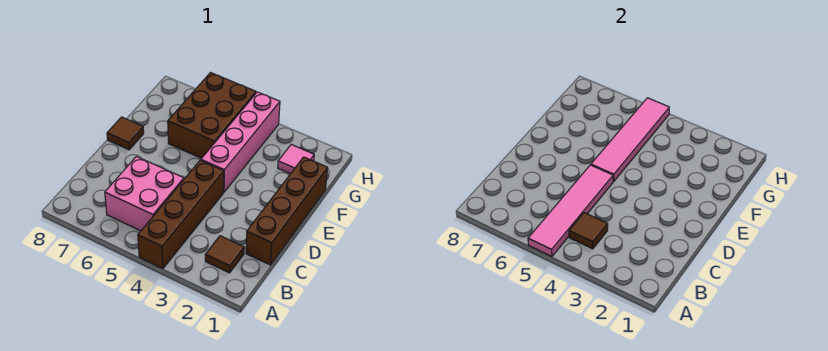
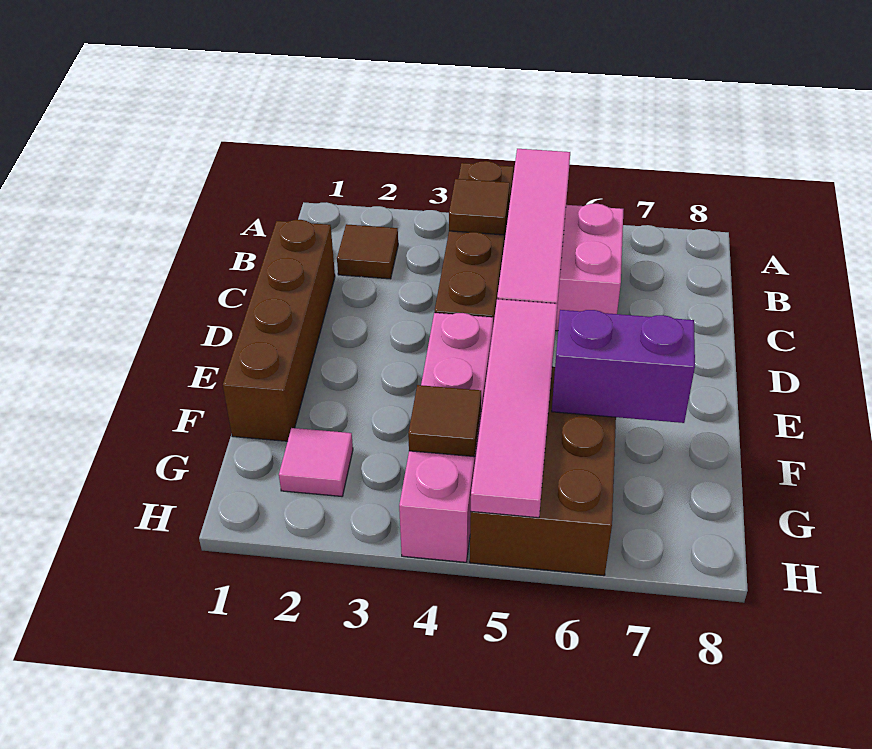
brown 1x1 tile [107,117,144,150] -> brown 1x1 tile moved to [408,385,481,457]
none -> purple 1x2 brick [552,310,695,423]

